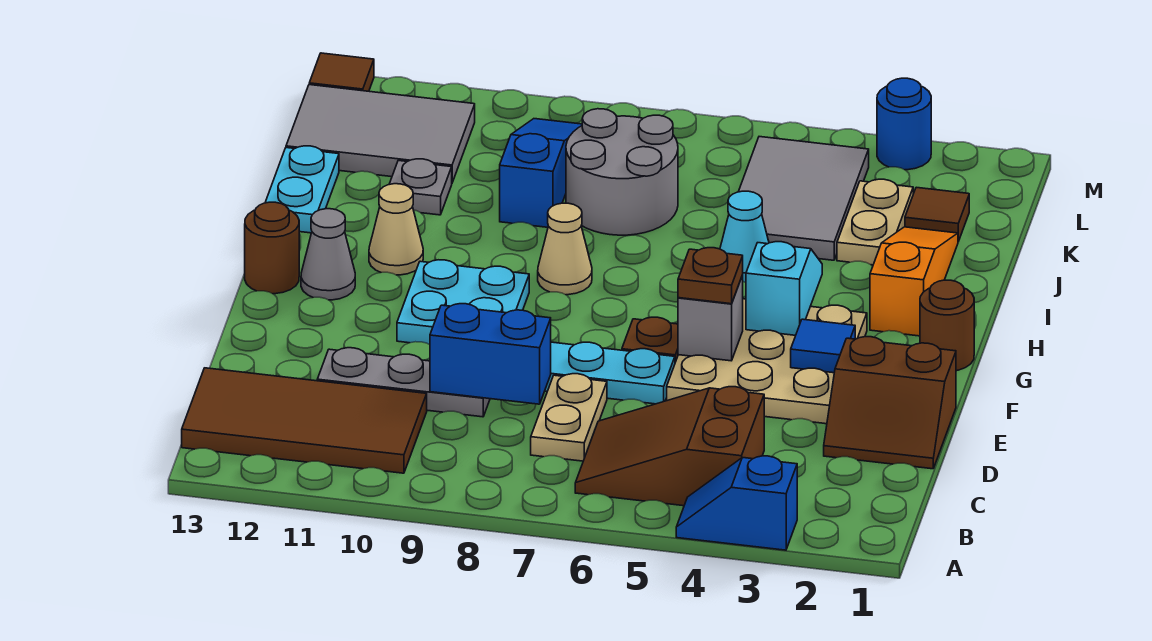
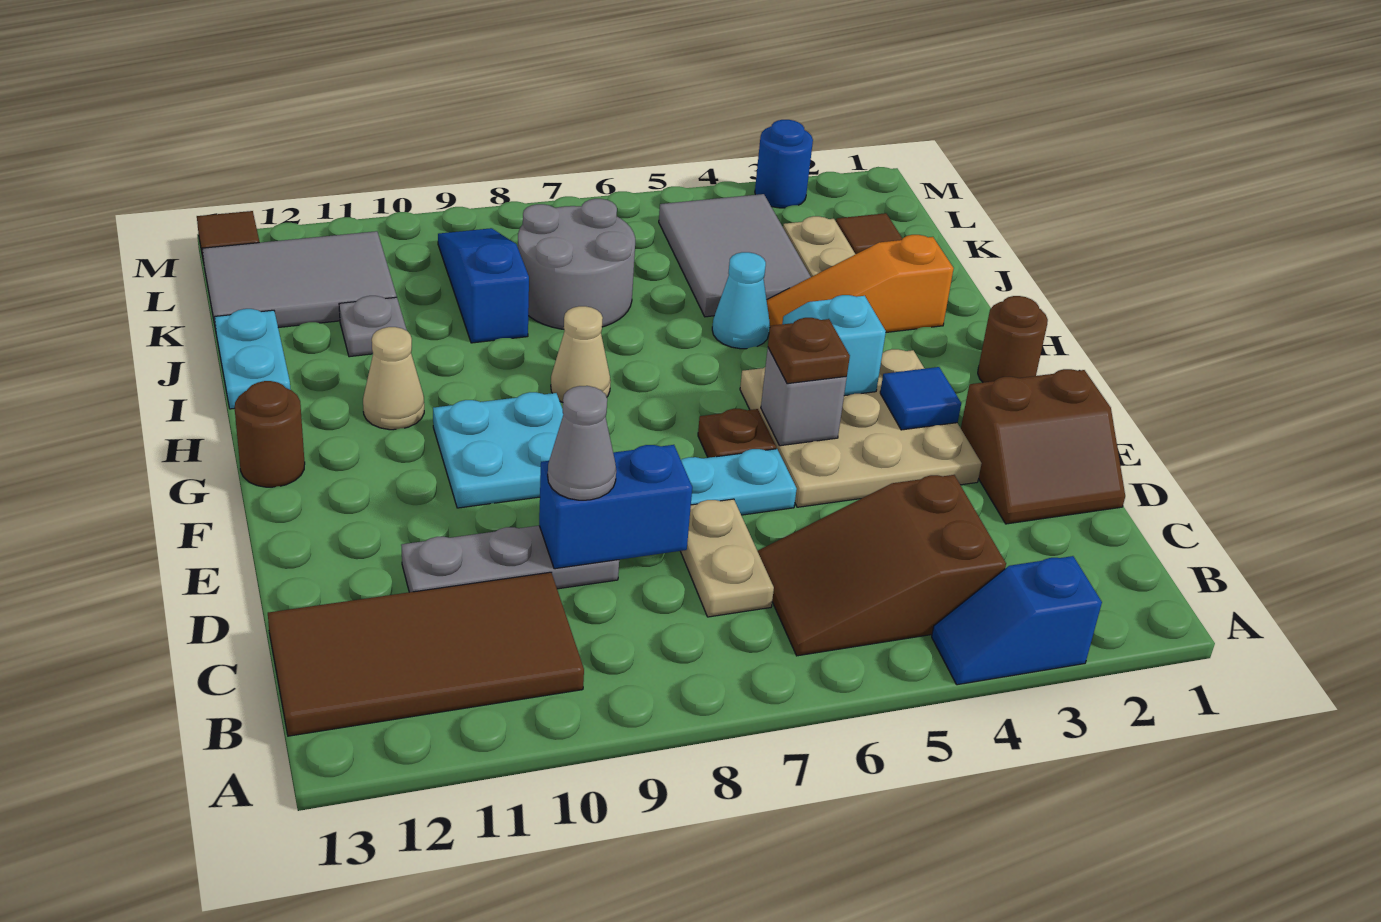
grey 1x1 cone [301,209,355,300] -> grey 1x1 cone moved to [548,386,616,500]
orange 1x3 slope [870,227,958,336] -> orange 1x3 slope turned to [767,235,954,332]

